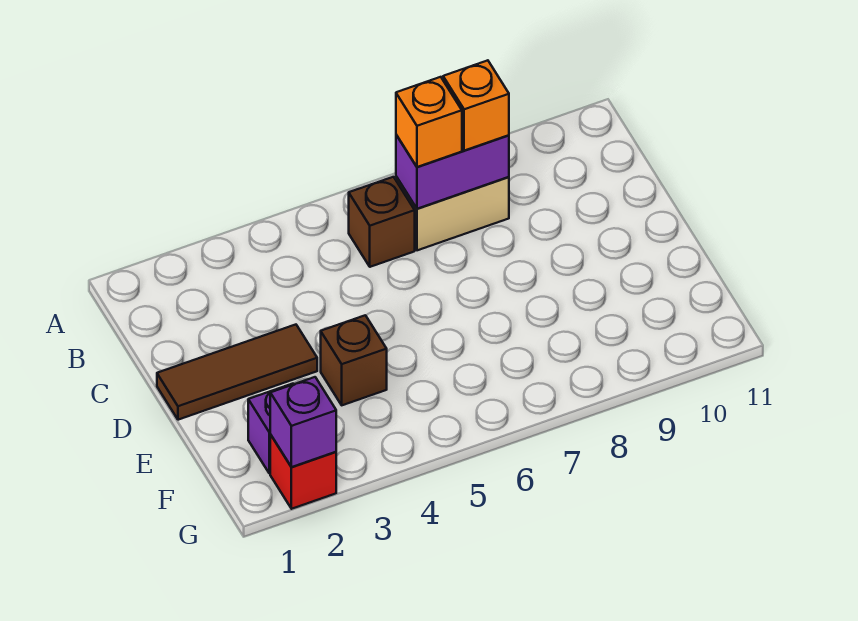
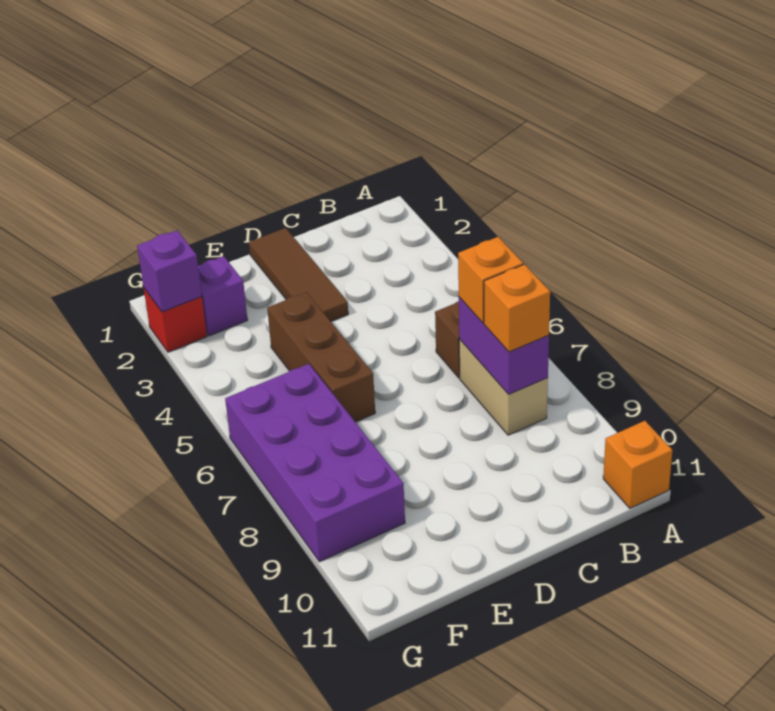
none -> orange 1x1 brick [603,421,672,508]
brown 1x1 brick [321,315,387,405] -> brown 1x3 brick [267,292,375,422]
none -> purple 2x4 brick [225,364,405,562]

